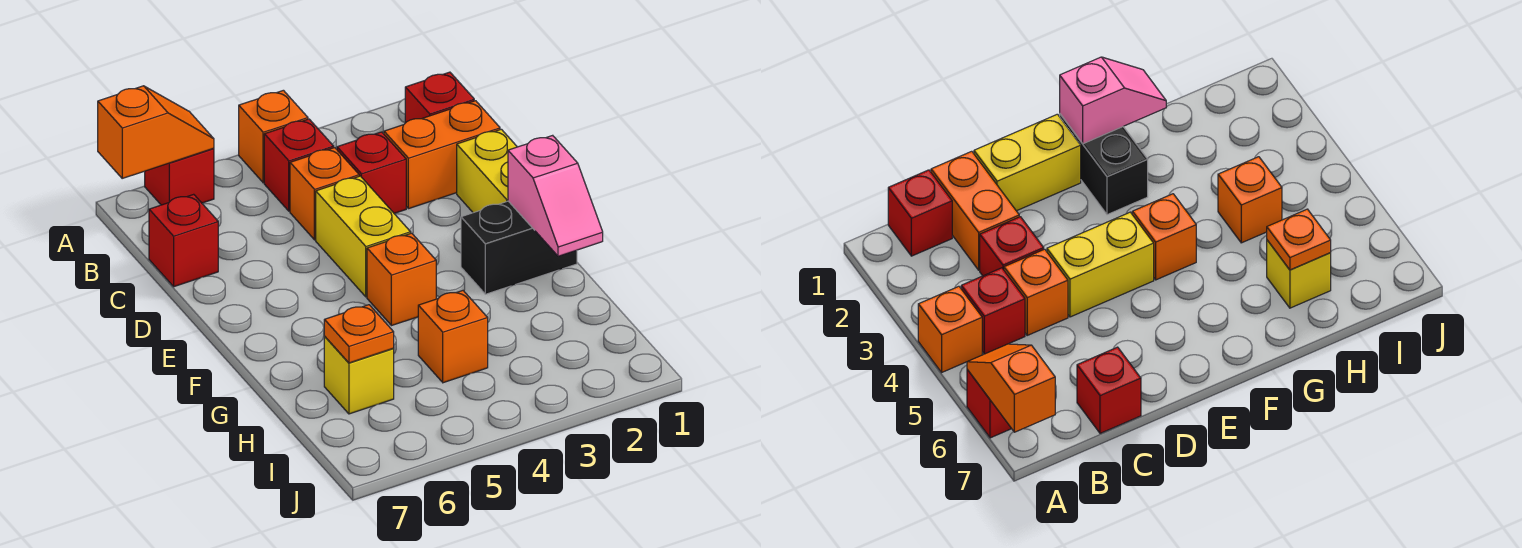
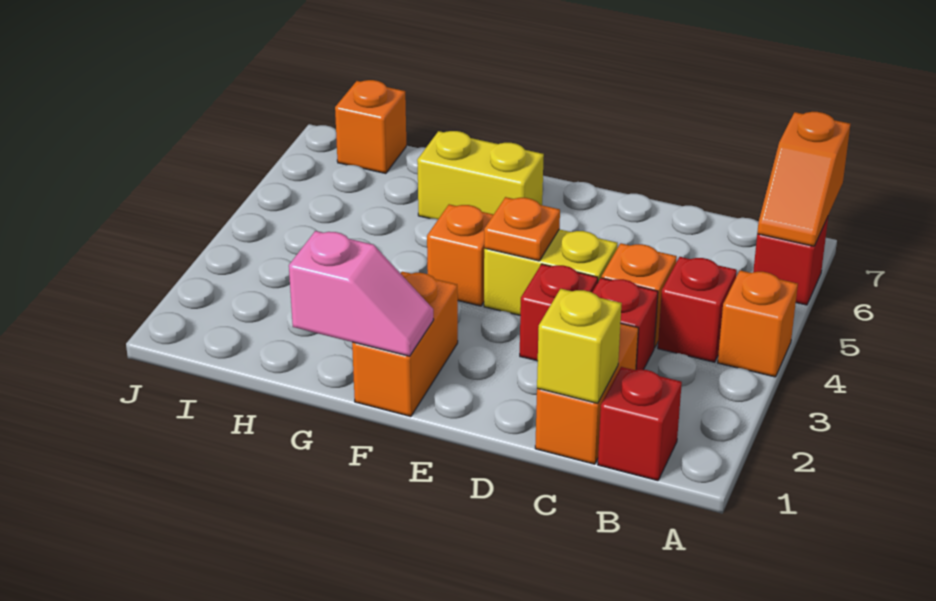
red 1x1 brick [149,194,218,287] -> red 1x1 brick moved to [520,264,598,361]
yellow 1x2 brick [457,129,517,213] -> yellow 1x2 brick moved to [417,131,544,219]
black 1x2 brick [461,201,577,294] -> orange 1x2 brick [352,271,458,417]
pink 1x2 slope [508,135,603,256] -> pink 1x2 slope turned to [289,231,434,356]
orange 1x1 brick [418,291,488,383] -> orange 1x1 brick moved to [335,80,406,174]
yellow 1x1 brick [324,337,394,414] -> yellow 1x1 brick moved to [537,289,622,403]
orange 1x1 plate [324,305,394,363] -> orange 1x1 plate moved to [484,197,560,261]

